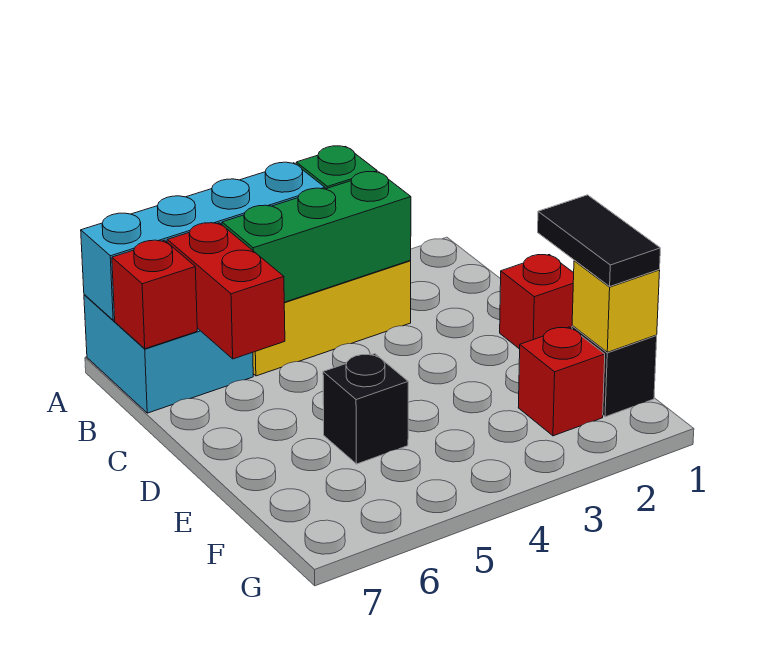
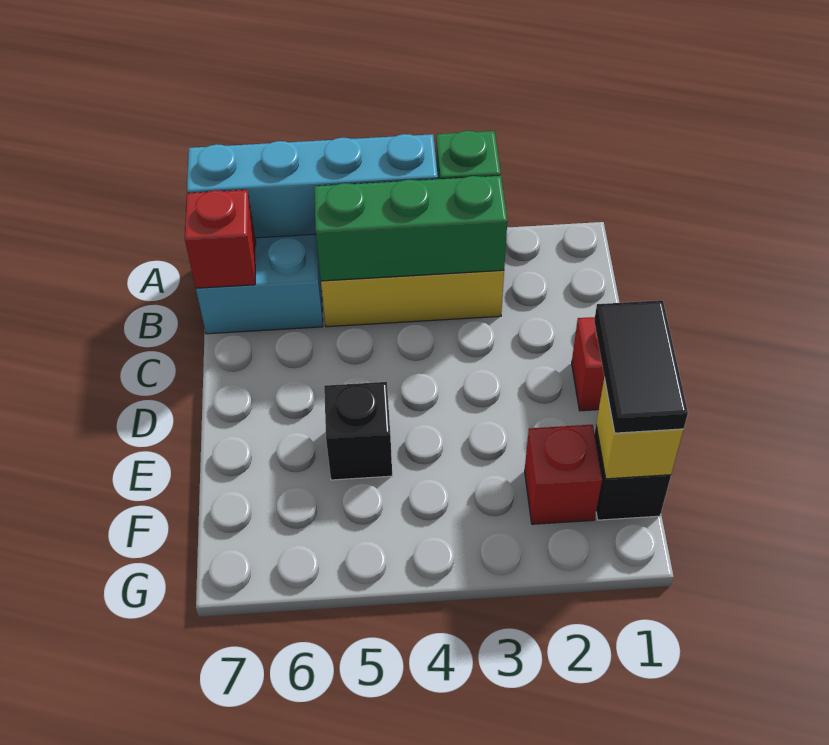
red 1x2 brick [167,223,285,359] -> none

